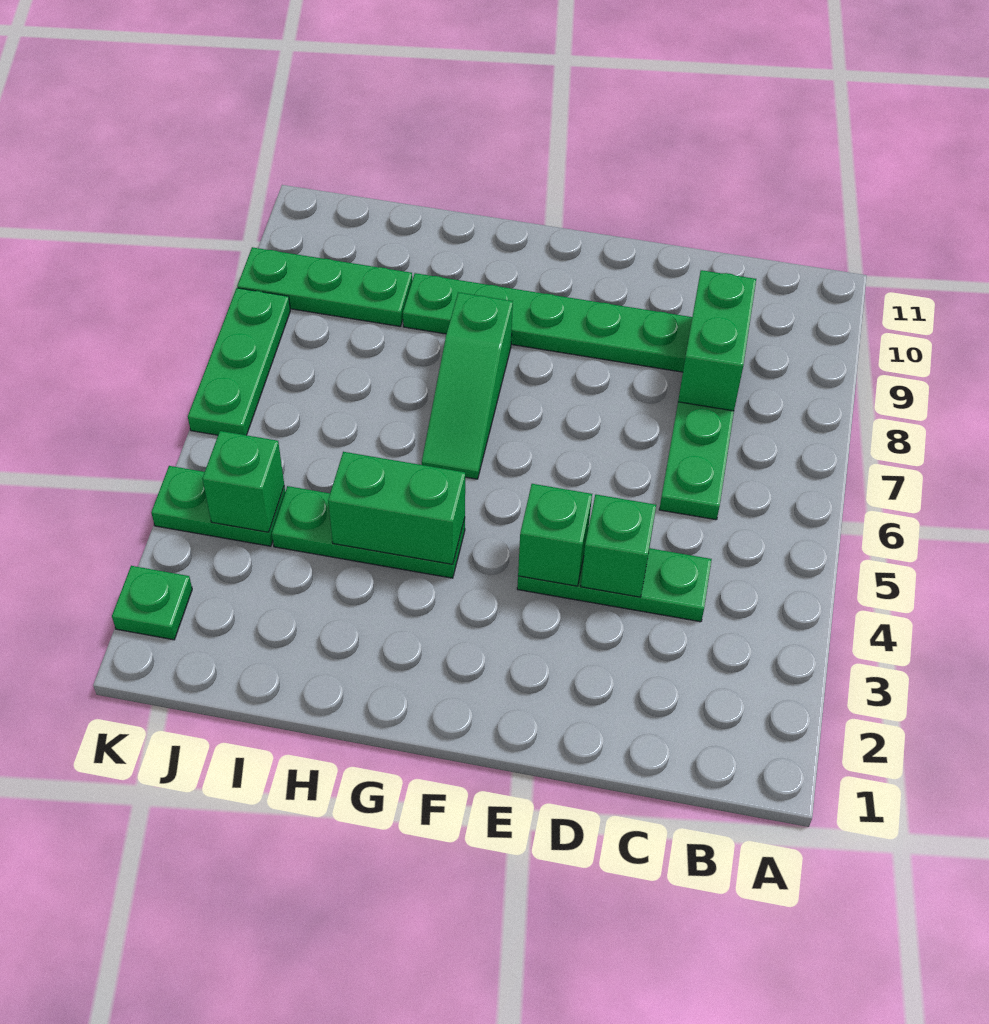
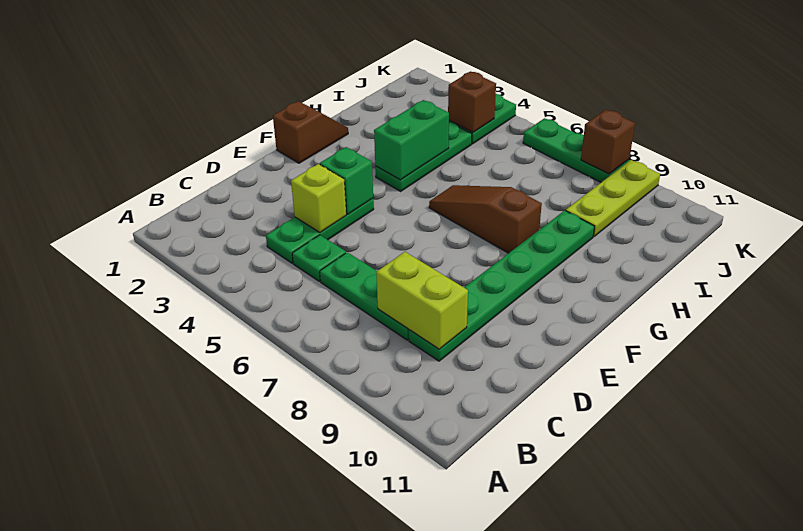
green 1x2 brick [678,270,756,411] -> lime 1x2 brick [376,252,468,349]
green 1x1 brick [581,495,656,597] -> lime 1x1 brick [291,164,346,232]
none -> brown 1x2 slope [273,101,348,163]
green 1x3 slope [422,292,513,479] -> brown 1x3 slope [429,185,542,253]
green 1x3 plate [237,247,412,327] -> lime 1x3 plate [565,160,660,236]
green 1x1 brick [202,431,284,532] -> brown 1x1 brick [448,71,496,132]
green 1x1 plate [112,566,192,640] -> green 1x1 plate moved to [292,235,346,281]
none -> brown 1x1 brick [581,110,635,174]

